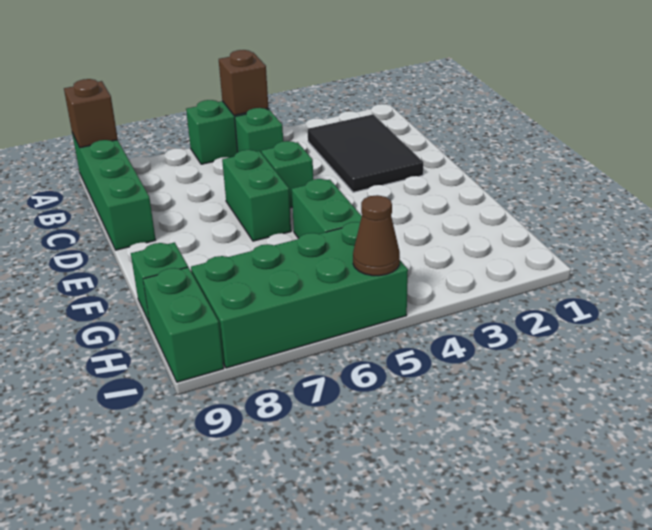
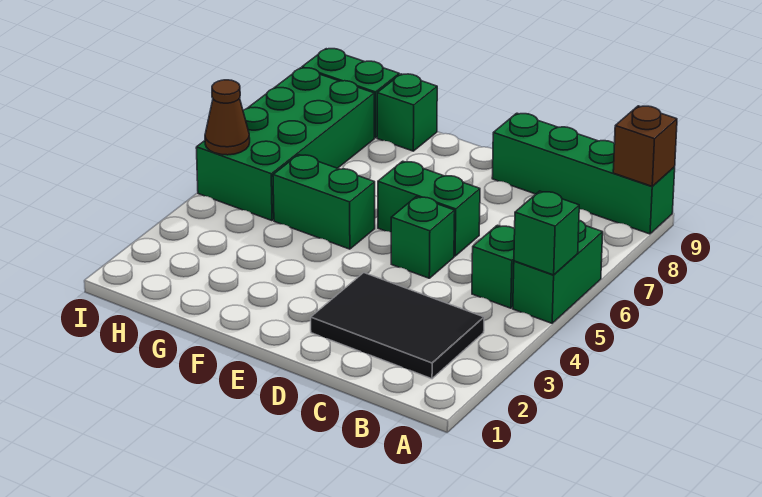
brown 1x1 brick [219,50,268,115] -> green 1x1 brick [514,191,579,275]

